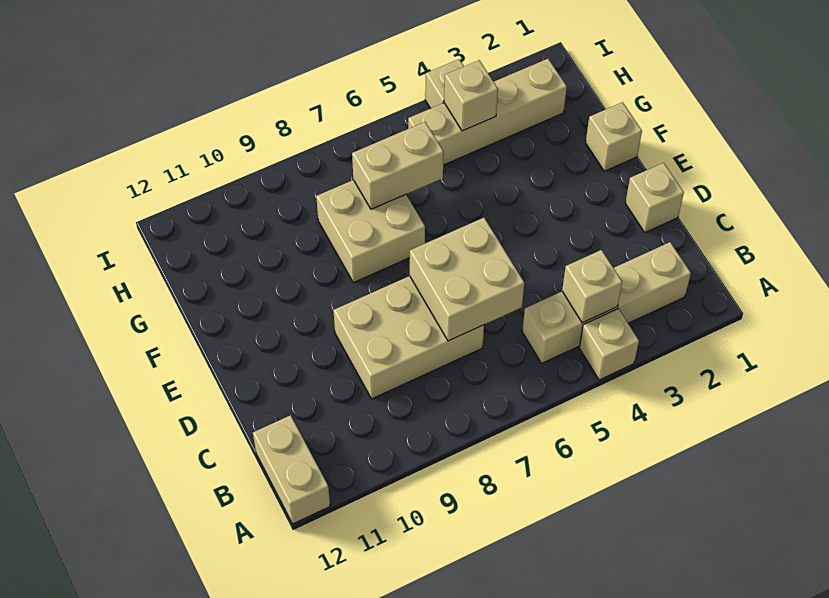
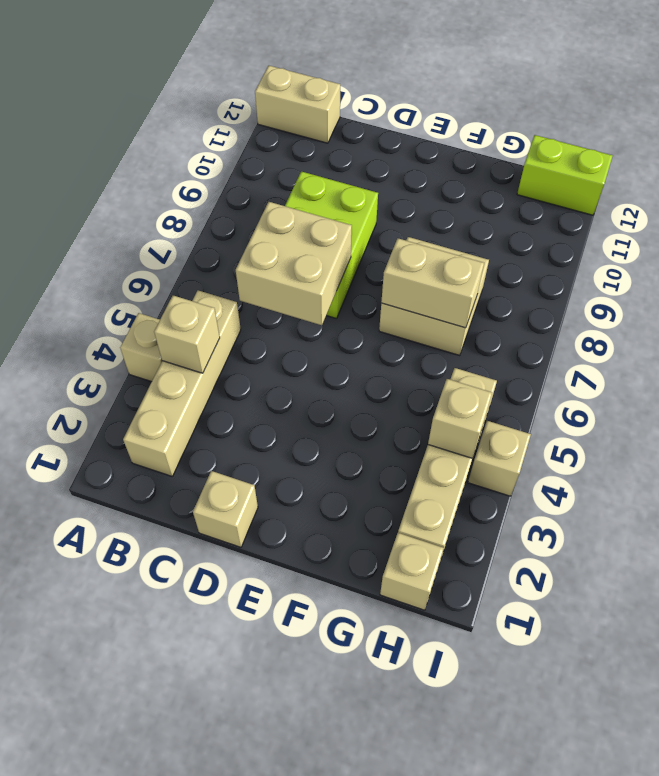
tan 2x3 brick [333,276,484,399] -> lime 2x3 brick [285,171,378,319]
tan 1x1 brick [586,102,642,171] -> tan 1x1 brick moved to [380,533,444,610]
tan 1x2 brick [352,122,444,209] -> tan 1x2 brick turned to [381,238,484,328]
none -> lime 1x2 brick [517,135,612,215]

